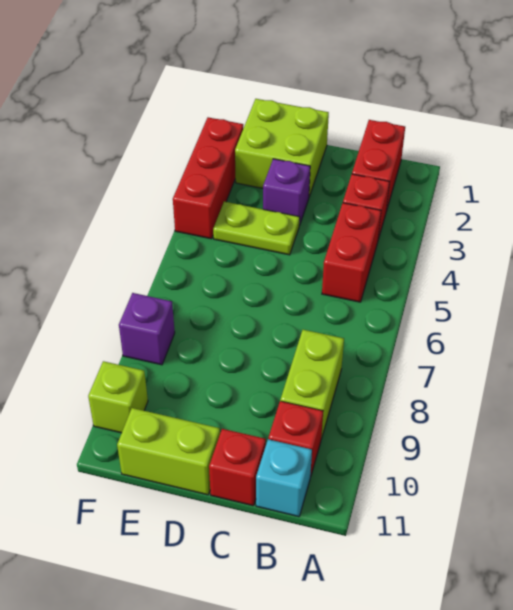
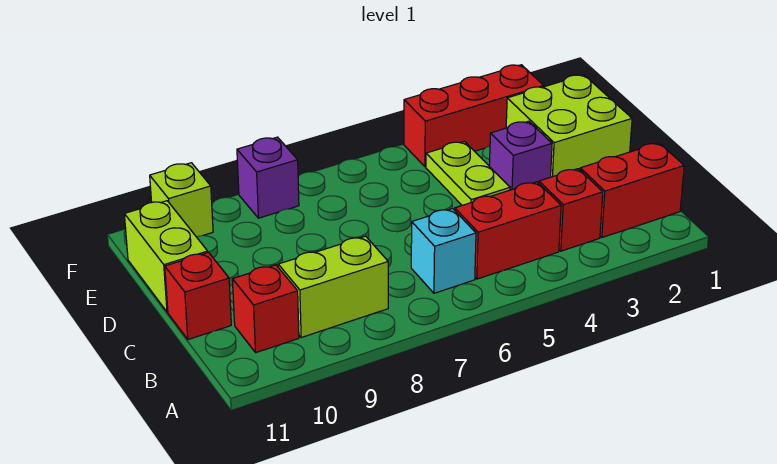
cyan 1x1 brick [256,439,312,517] -> cyan 1x1 brick moved to [411,209,476,293]

